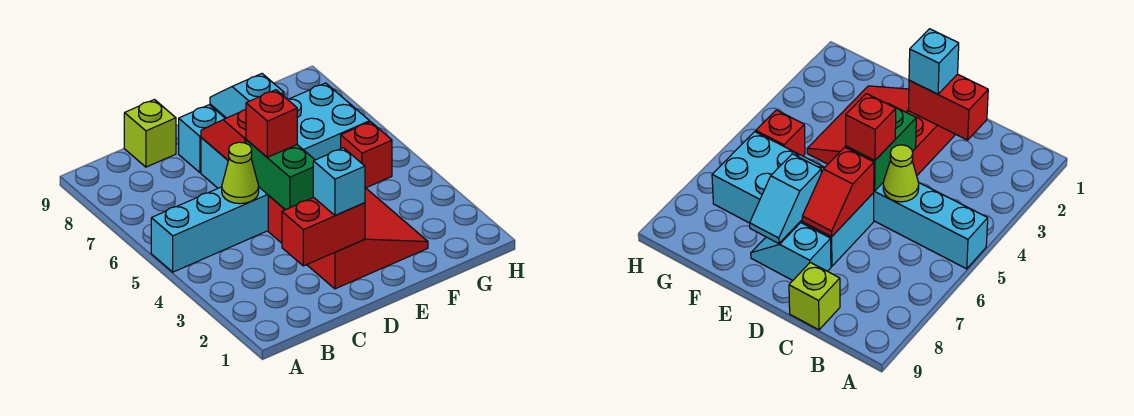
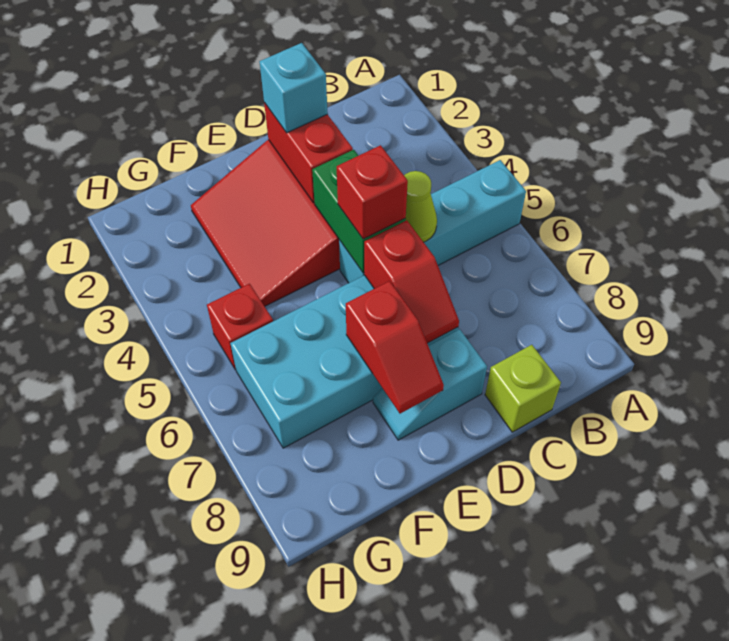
red 1x2 brick [282,198,365,266] -> red 1x2 brick turned to [264,103,353,203]
cyan 1x2 slope [210,74,284,118] -> red 1x2 slope [346,281,444,414]

